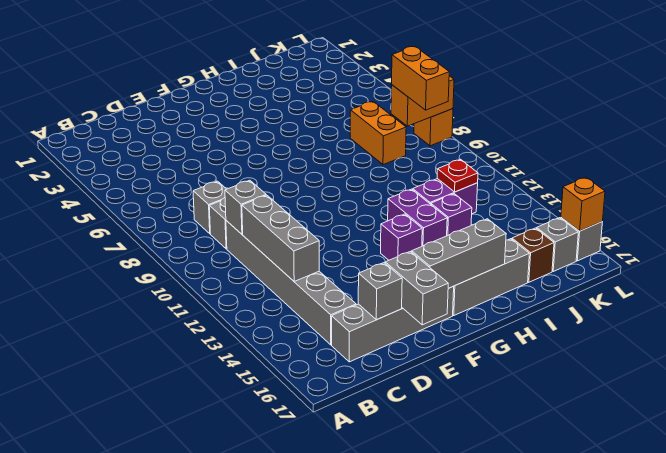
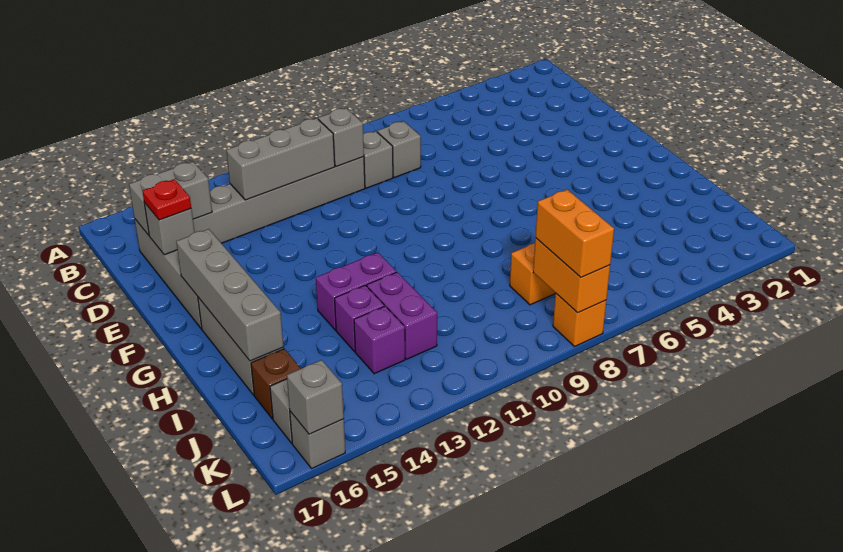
grey 1x2 brick [385,251,448,325] -> grey 1x2 brick moved to [129,162,212,235]
grey 1x3 brick [412,219,506,288] -> grey 1x4 brick [176,229,283,361]
purple 1x1 brick [381,214,422,260] -> purple 1x1 brick moved to [354,306,405,374]
red 1x1 plate [437,159,478,192] -> red 1x1 plate moved to [143,179,191,220]
orange 1x2 brick [392,46,449,110] -> orange 1x2 brick turned to [535,190,614,277]
orange 1x1 brick [561,177,605,231] -> grey 1x1 brick [287,360,344,434]

